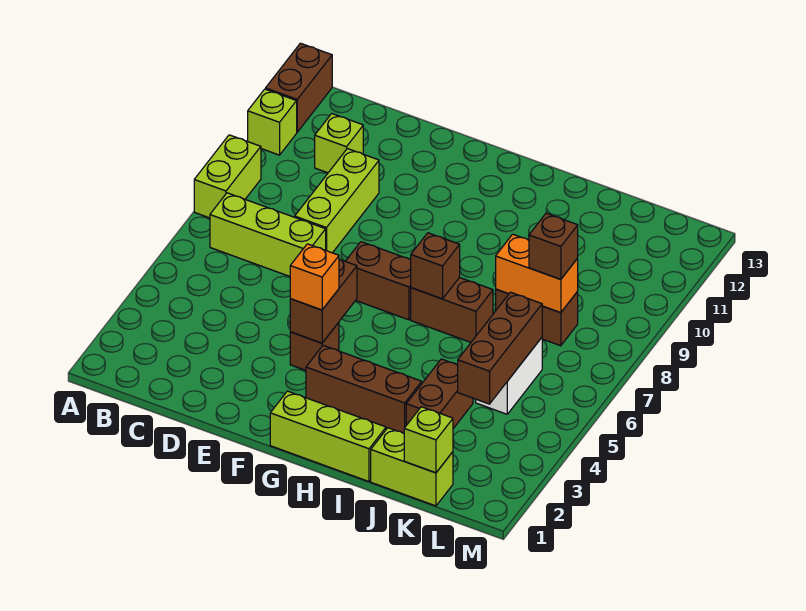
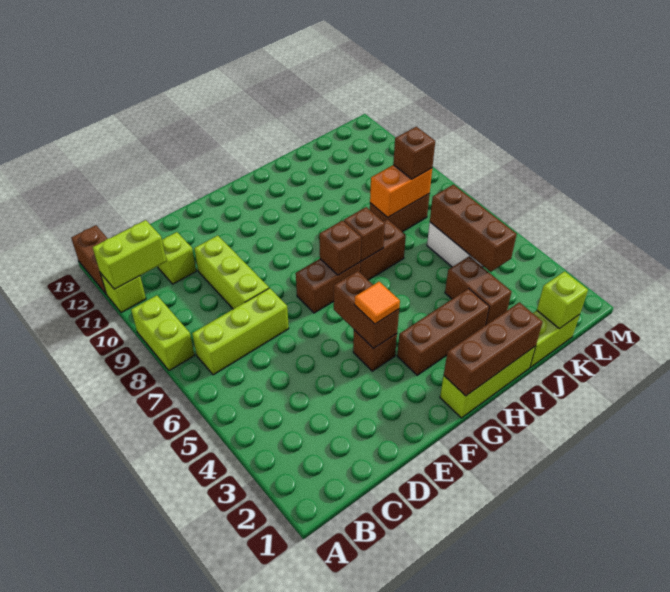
none -> lime 1x2 brick [93,220,166,289]
orange 1x1 brick [290,244,339,310] -> orange 1x1 tile [354,282,400,324]
none -> brown 1x3 brick [444,302,543,396]
none -> brown 1x1 brick [319,221,361,275]

